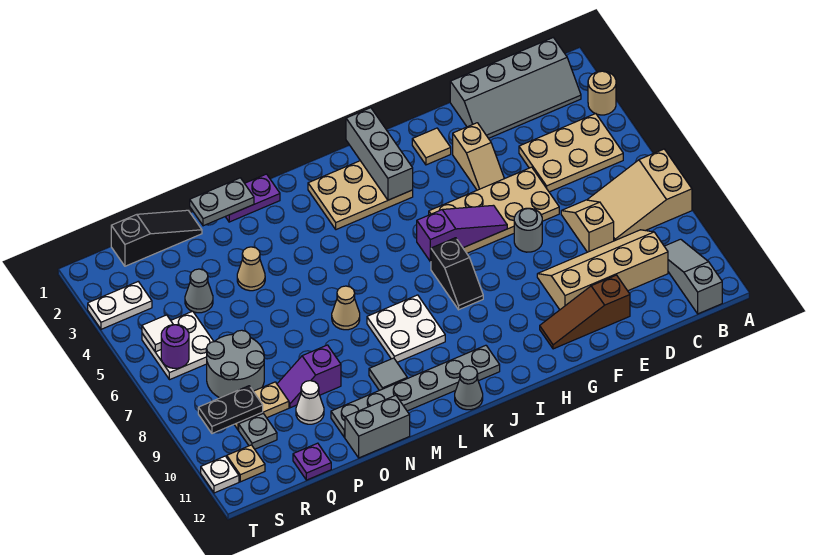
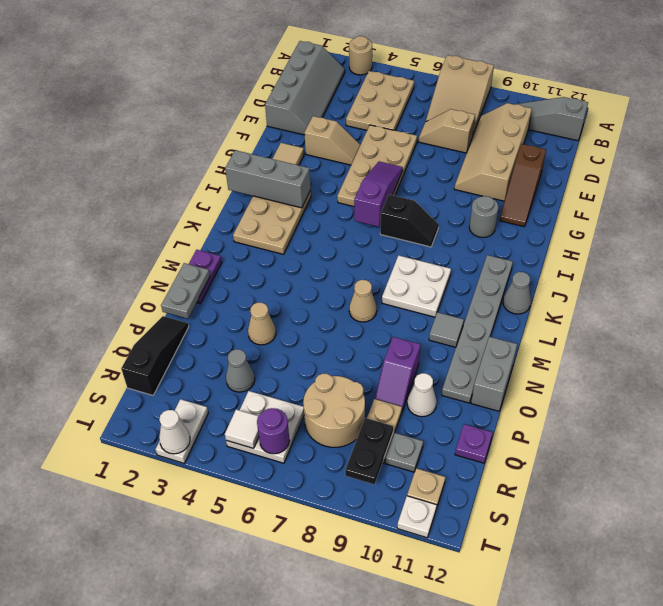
grey 1x1 round brick [514,208,542,252] -> grey 1x1 round brick moved to [469,196,498,238]
grey 2x2 round brick [206,330,264,398] -> tan 2x2 round brick [303,374,365,447]
none -> white 1x1 cone [159,410,190,454]

